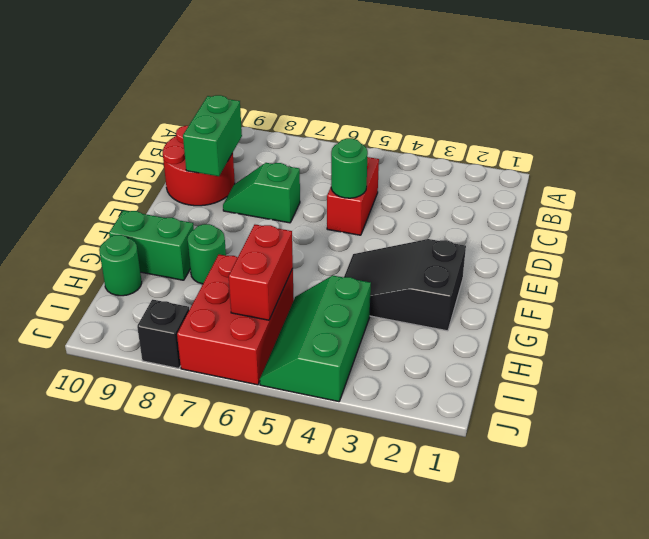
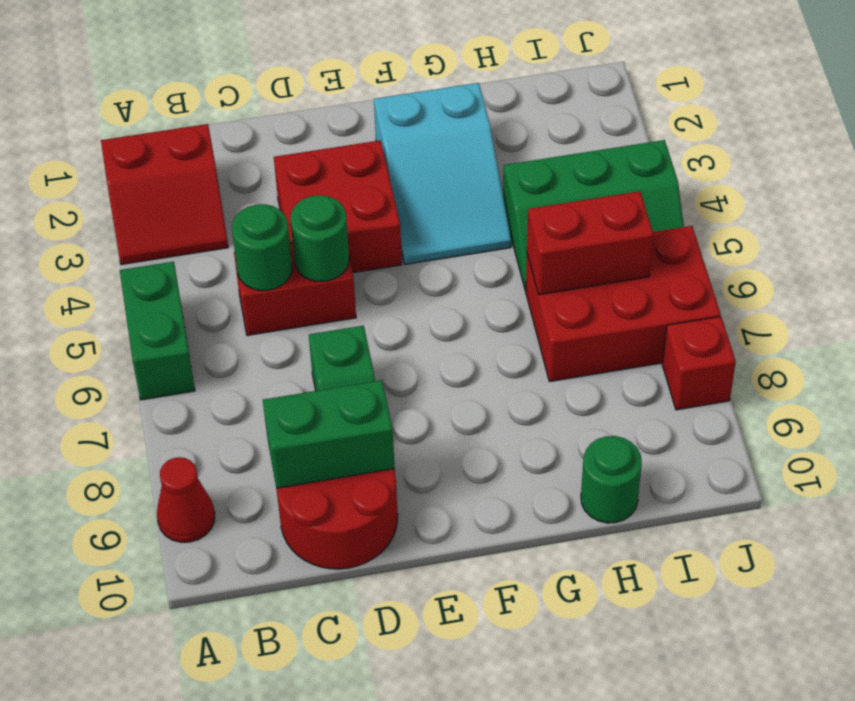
none -> red 2x2 slope [101,124,228,265]
none -> red 1x1 cone [157,457,215,542]
none -> red 2x2 brick [274,140,402,273]
black 2x3 slope [344,239,466,331] -> cyan 2x3 slope [374,83,511,264]
green 1x1 round brick [187,224,226,284] -> green 1x1 round brick moved to [232,204,292,291]
green 1x2 brick [109,210,194,280] -> green 1x2 brick moved to [120,262,195,400]
black 1x1 brick [137,299,189,368] -> red 1x1 brick [662,316,736,410]

